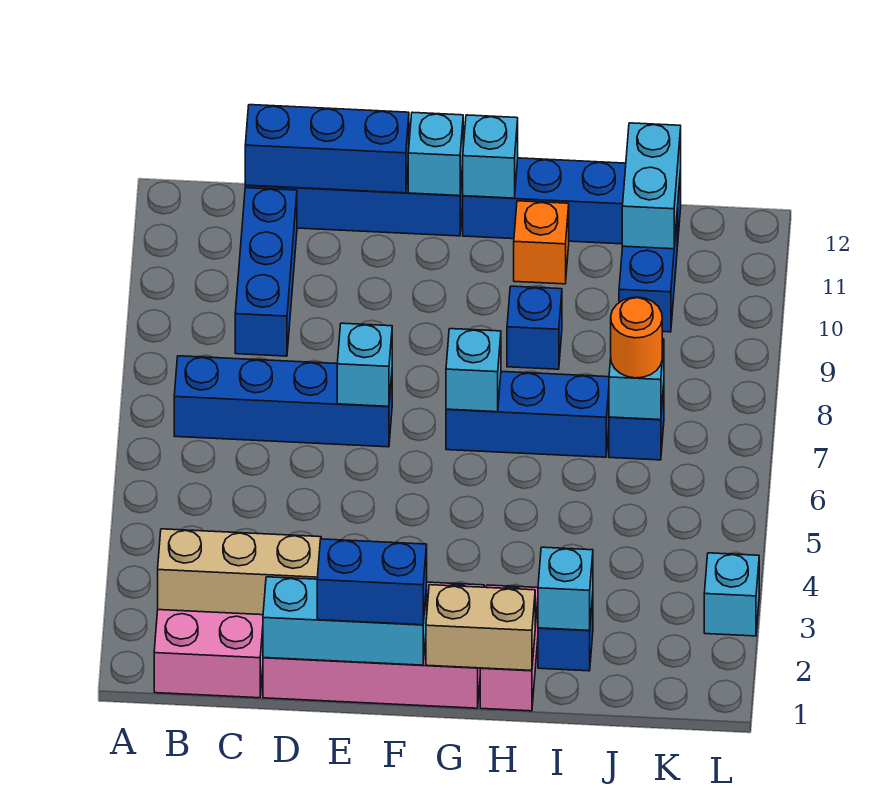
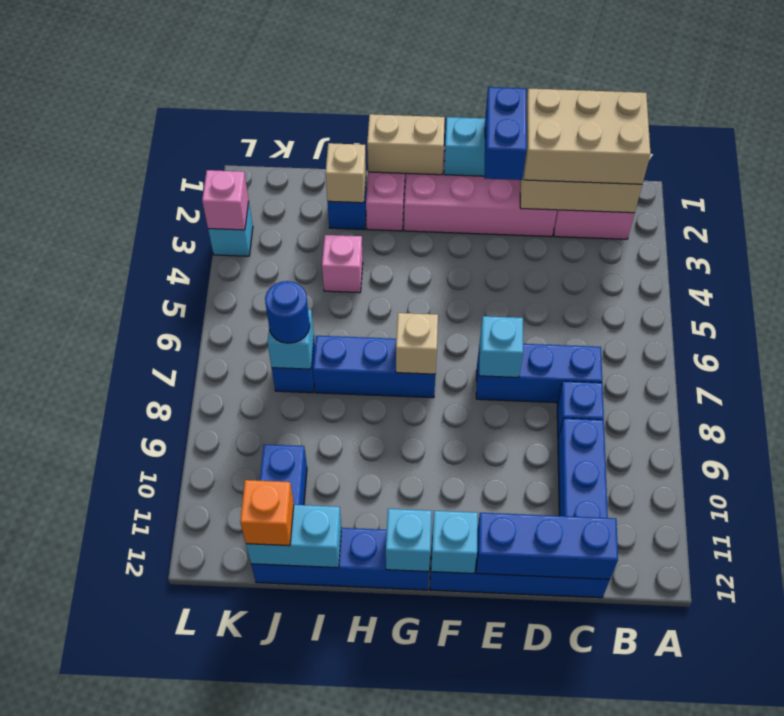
none -> tan 2x3 brick [524,89,651,184]
blue 1x4 brick [174,356,392,447] -> blue 1x3 brick [476,344,602,403]
blue 1x2 brick [317,539,427,625] -> blue 1x2 brick turned to [485,87,527,180]
cyan 1x1 brick [446,329,501,412] -> tan 1x1 brick [396,313,438,374]
blue 1x1 brick [507,286,562,369] -> blue 1x1 brick moved to [557,381,604,438]
orange 1x1 brick [514,201,569,284] -> orange 1x1 brick moved to [240,480,294,546]
cyan 1x1 brick [538,547,593,630] -> tan 1x1 brick [326,143,366,203]
none -> pink 1x1 brick [322,235,363,293]
orange 1x1 round brick [611,297,662,378] -> blue 1x1 round brick [265,281,310,343]
cyan 1x2 brick [622,123,681,249] -> cyan 1x2 brick turned to [246,505,342,568]
none -> pink 1x1 brick [202,170,249,230]

